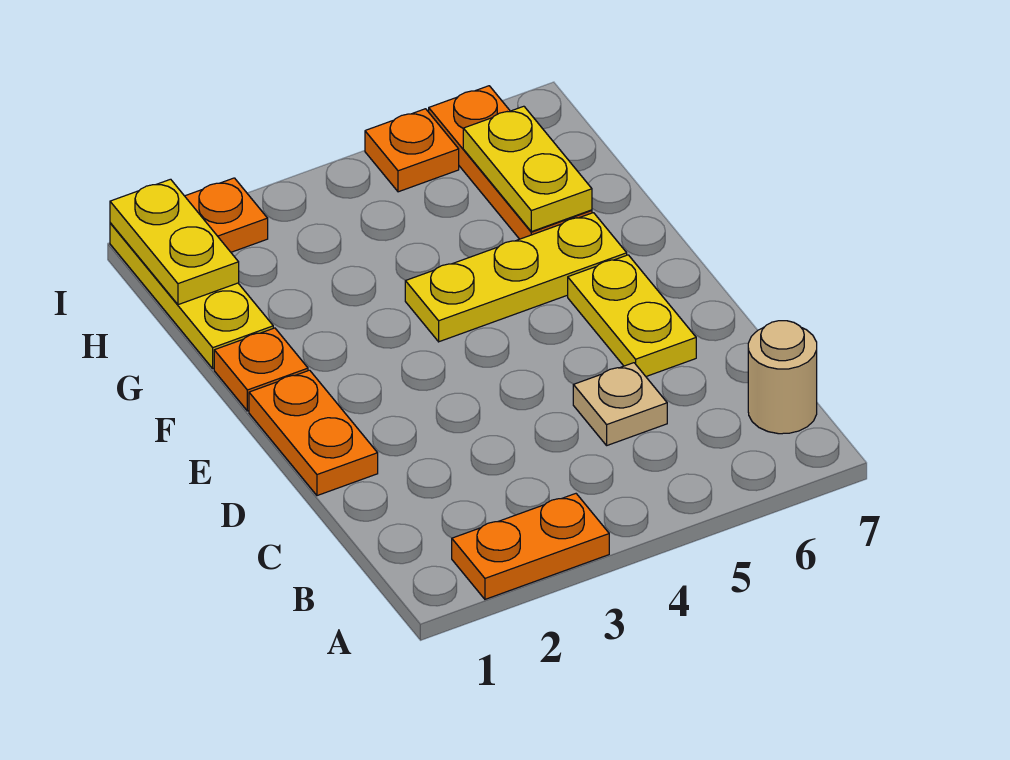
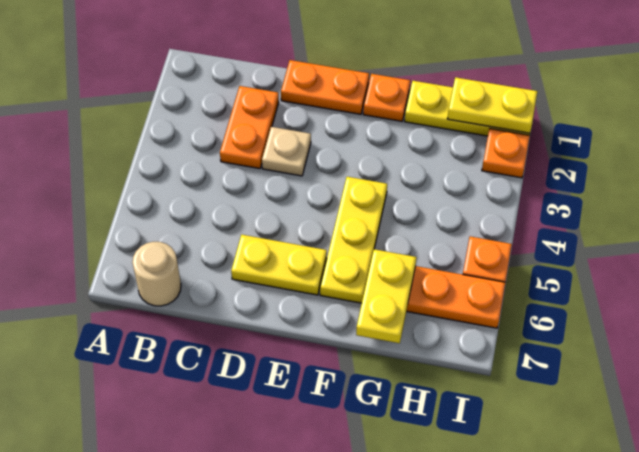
orange 1x2 plate [452,494,609,599] -> orange 1x2 plate moved to [220,86,279,169]
tan 1x1 plate [573,363,667,445] -> tan 1x1 plate moved to [262,127,311,176]
yellow 1x2 plate [463,106,592,232] -> yellow 1x2 plate turned to [356,249,416,343]

